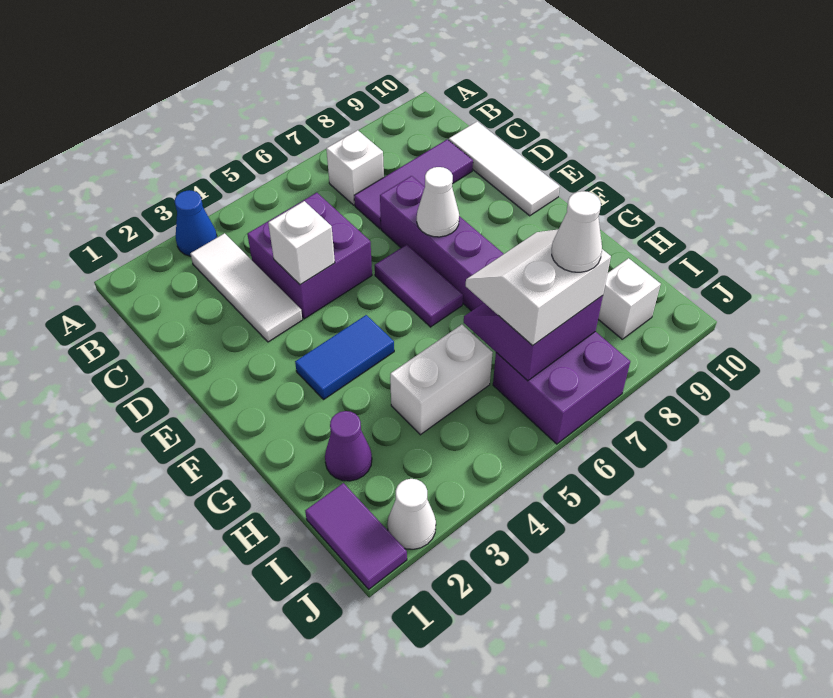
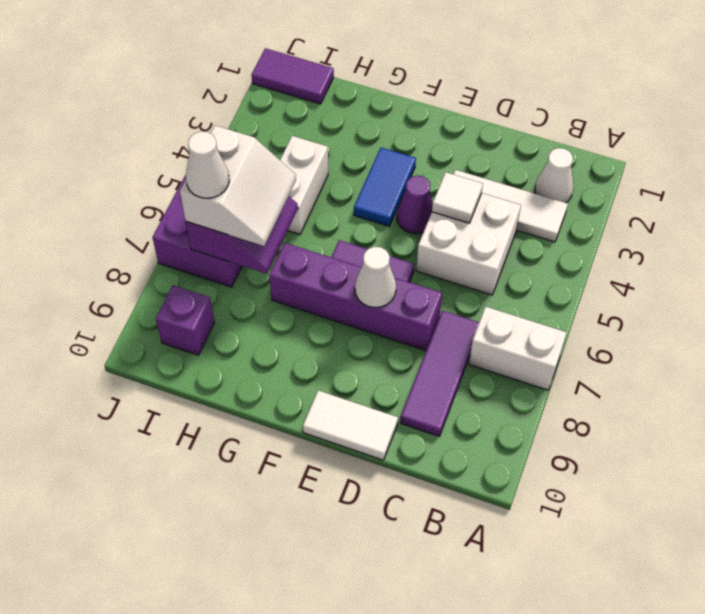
blue 1x1 cone [175,190,217,256] -> none
white 1x1 brick [326,130,384,205] -> white 1x2 brick [469,307,567,390]
purple 2x2 brick [247,193,372,319] -> white 2x2 brick [416,193,521,295]
white 1x3 tile [449,121,560,216] -> white 1x2 tile [303,390,398,460]
white 1x1 brick [268,201,335,285] -> white 1x1 tile [432,172,483,223]
purple 1x1 cone [325,411,372,481] -> purple 1x1 cone moved to [397,176,433,234]
white 1x1 brick [598,258,661,339] -> purple 1x1 brick [156,285,215,355]
white 1x1 cone [387,479,436,549] -> white 1x1 cone moved to [535,148,573,203]

